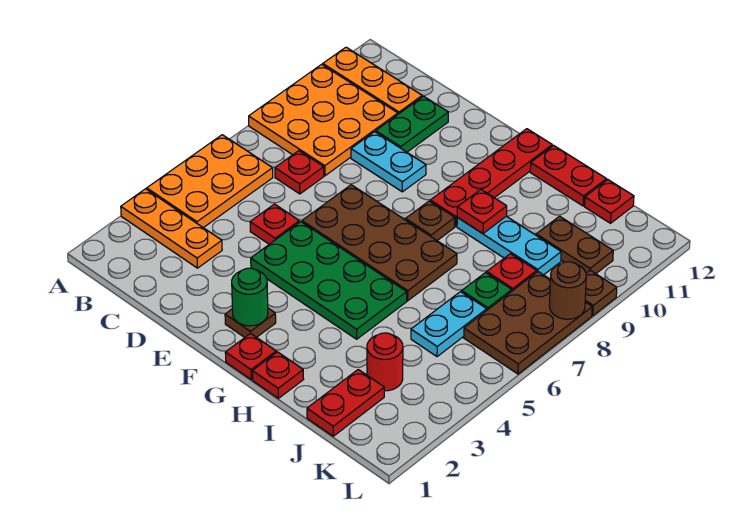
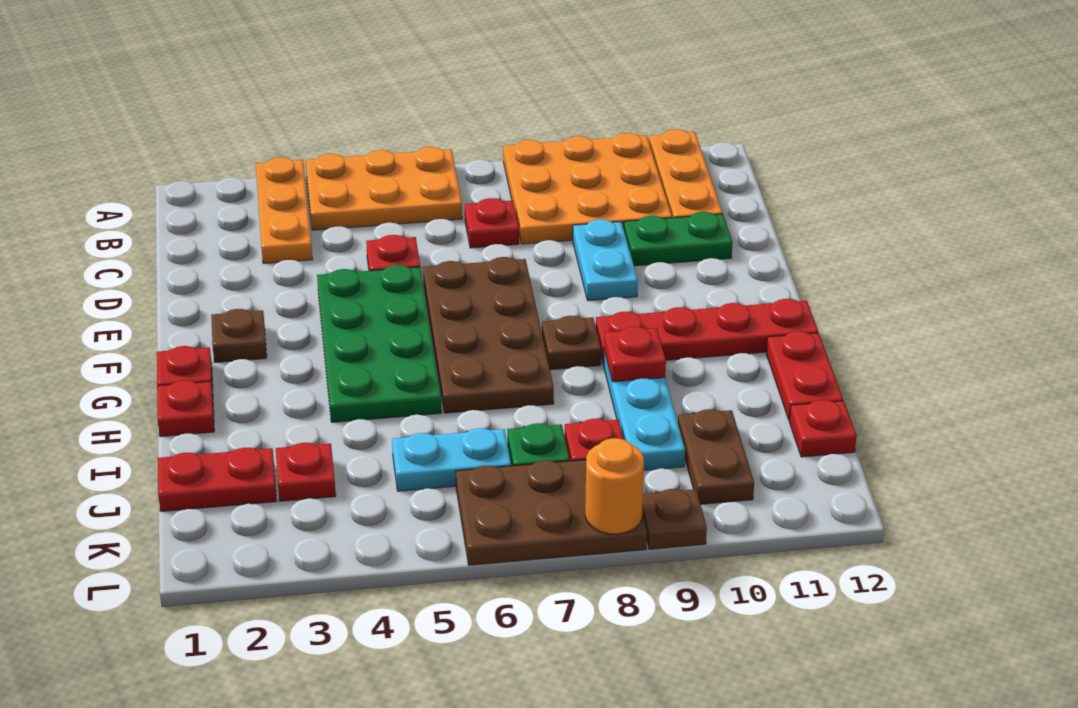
green 1x1 round brick [232,268,268,326] -> none
red 1x1 round brick [367,333,403,391] -> red 1x1 plate [276,443,336,501]
brown 1x1 round brick [549,262,586,319] -> orange 1x1 round brick [585,438,644,534]

